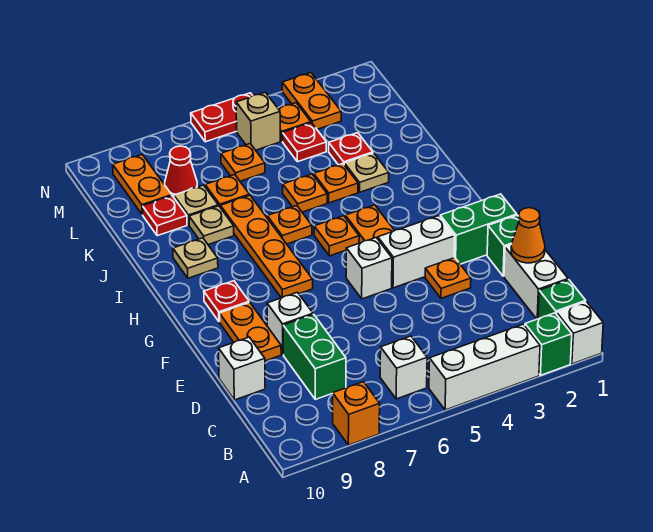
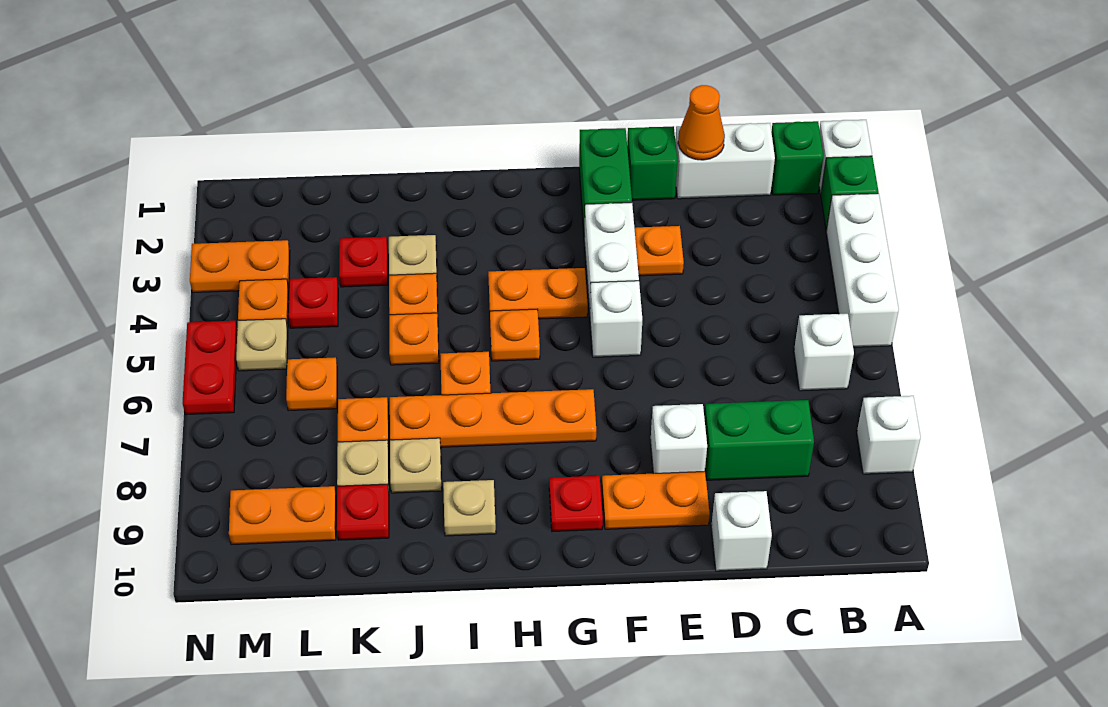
orange 1x1 brick [333,382,380,445] -> white 1x1 brick [857,396,921,474]
red 1x1 cone [165,146,197,197] -> none
tan 1x1 brick [236,92,280,150] -> tan 1x1 plate [236,319,288,371]

